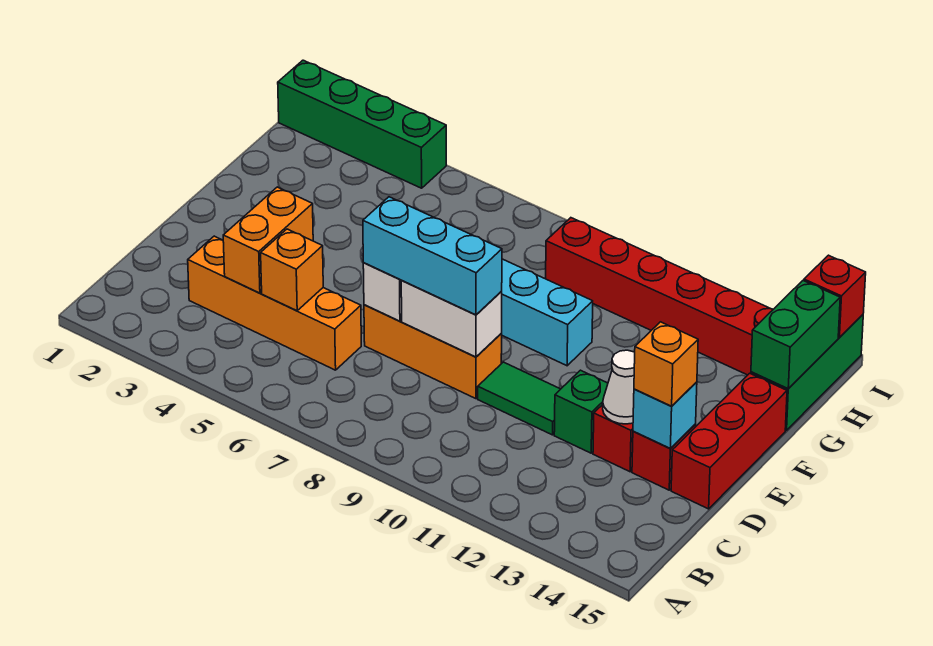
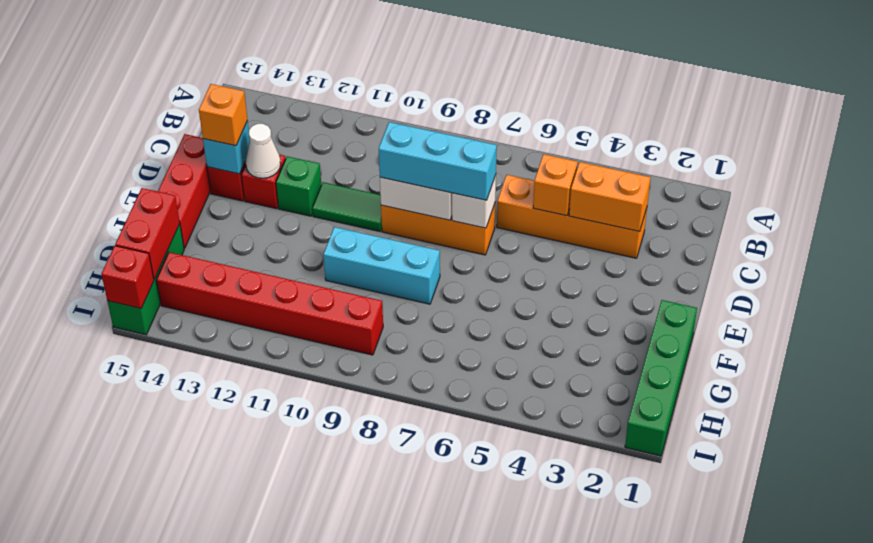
orange 1x2 brick [223,187,313,293] -> orange 1x2 brick turned to [569,162,651,232]
green 1x2 brick [751,281,840,389] -> red 1x2 brick [115,188,180,279]
green 1x4 brick [278,60,446,188] -> green 1x4 brick turned to [625,300,697,456]

